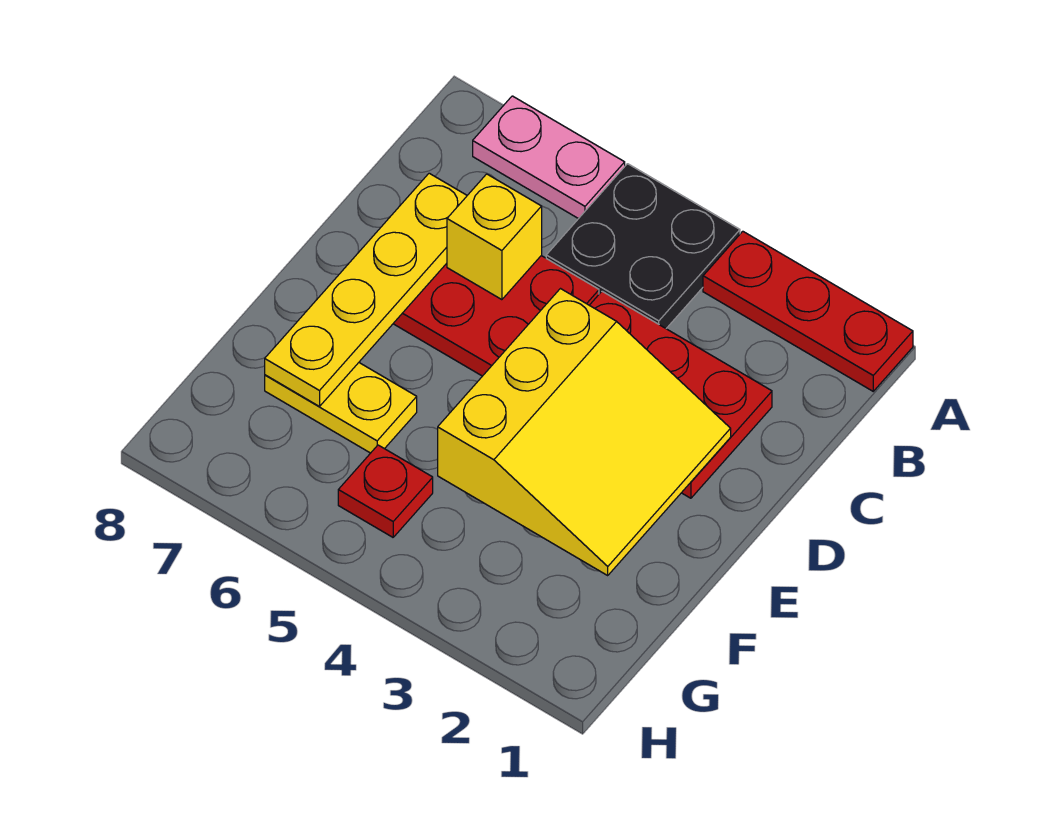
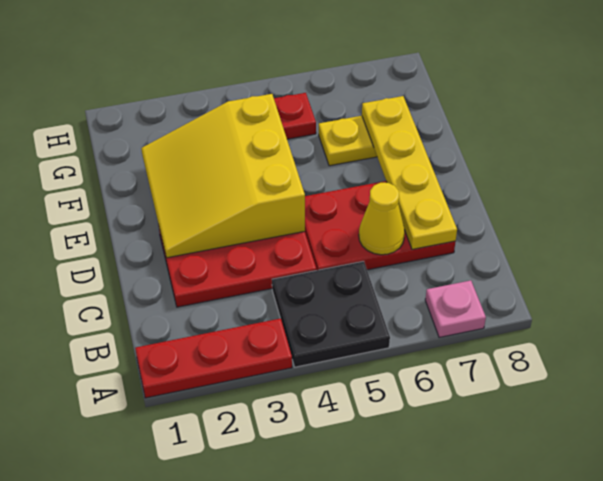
pink 1x2 plate [473,96,625,219] -> pink 1x1 plate [425,280,486,337]
yellow 1x1 brick [447,174,542,300] -> yellow 1x1 cone [359,183,405,255]

